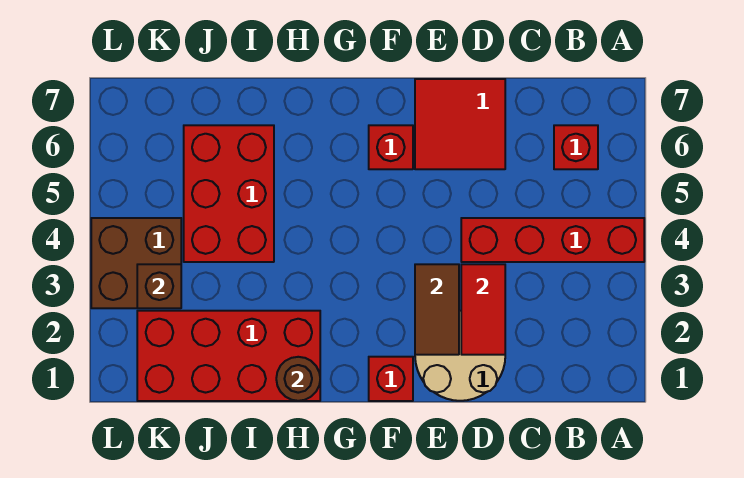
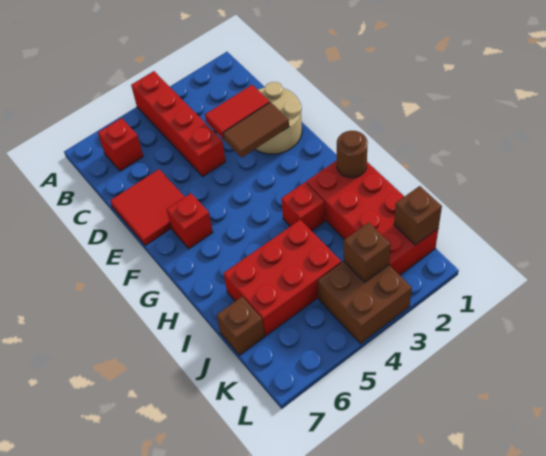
red 1x1 brick [369,357,413,401] -> red 1x1 brick moved to [281,182,325,231]
none -> brown 1x1 brick [217,297,265,355]
none -> brown 1x1 brick [394,186,442,245]

